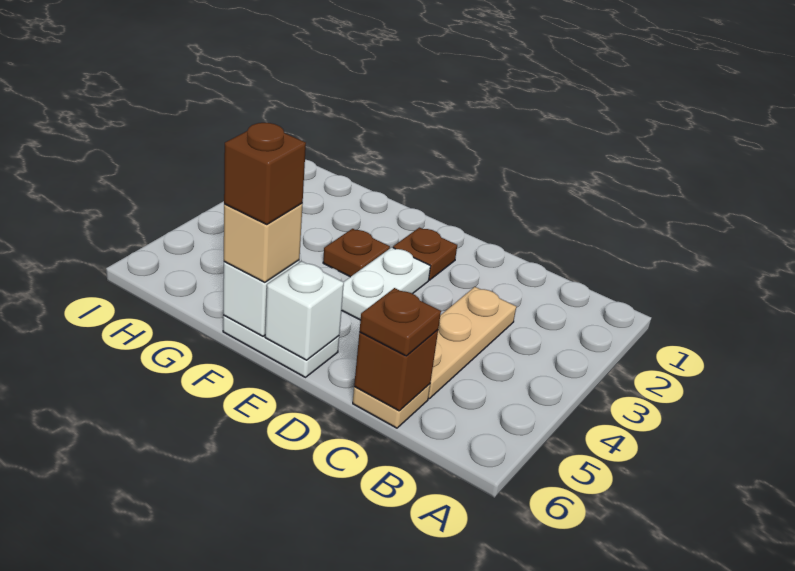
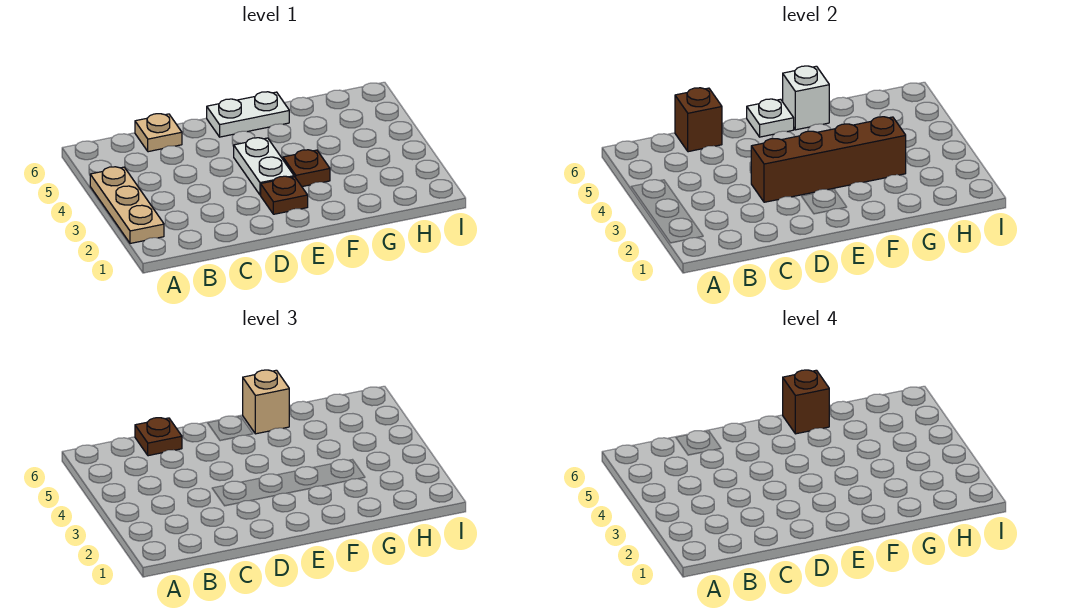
tan 1x3 plate [428,287,516,399] -> tan 1x3 plate moved to [90,167,164,243]
none -> brown 1x4 brick [751,117,906,202]
white 1x1 brick [265,261,344,360] -> white 1x1 plate [747,99,794,137]

